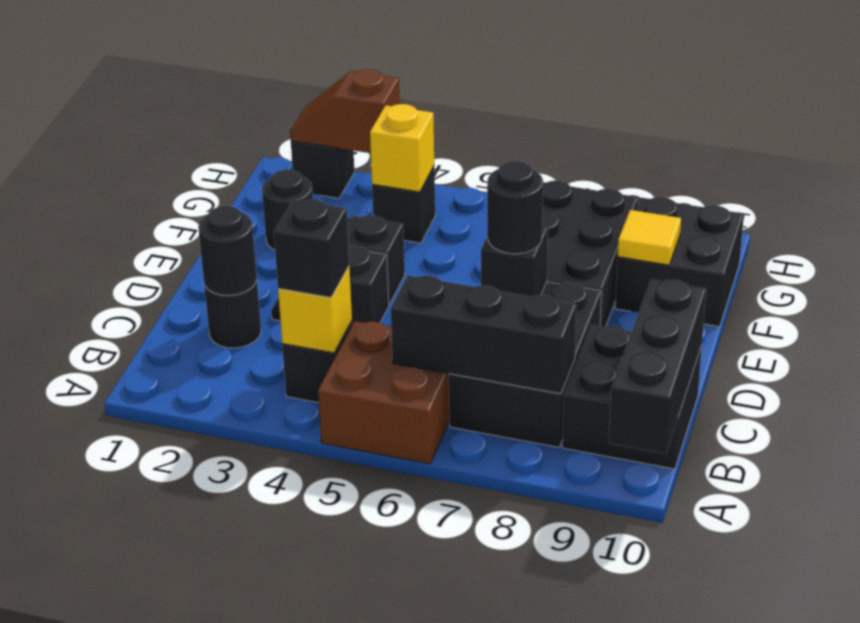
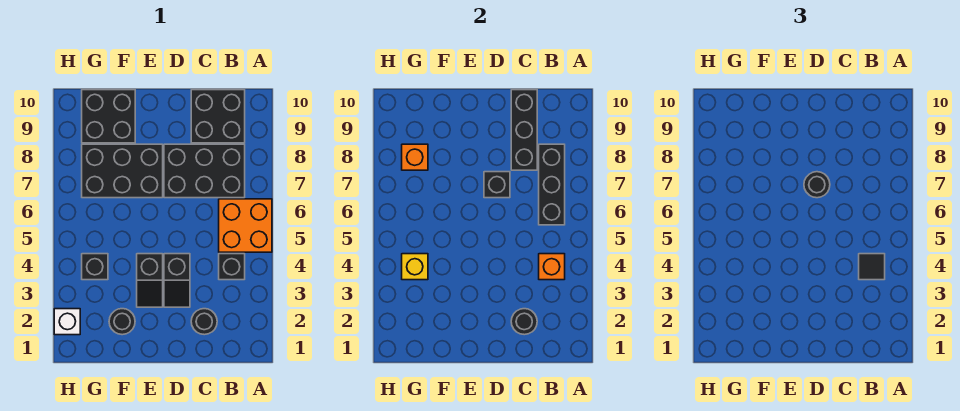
brown 2x2 brick [318,321,450,464] -> orange 2x2 brick [219,199,272,252]
black 1x3 brick [609,279,706,454] -> black 1x3 brick turned to [511,90,537,170]
yellow 1x1 brick [278,267,352,353] -> orange 1x1 brick [539,254,565,280]
black 1x1 brick [274,199,349,297] -> black 1x1 tile [859,254,885,280]
yellow 1x1 tile [618,210,681,265] -> none
none -> orange 1x1 brick [402,144,428,170]
black 1x1 brick [291,141,354,198] -> white 1x1 brick [54,309,80,335]
brown 1x2 slope [290,69,400,153] -> none

